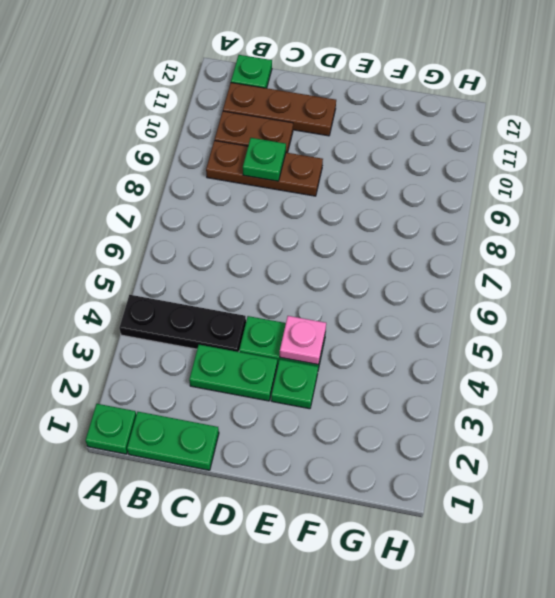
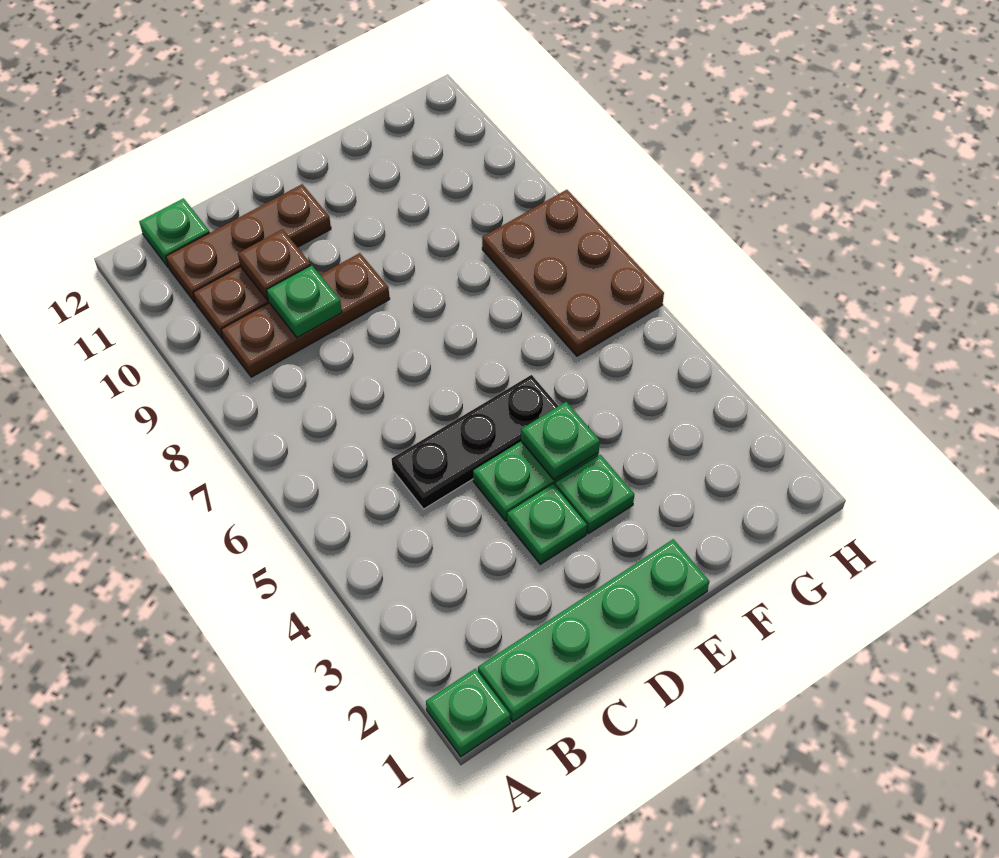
black 1x3 plate [119,295,246,352] -> black 1x3 plate moved to [391,375,558,509]
green 1x2 plate [127,412,219,470] -> green 1x4 plate [478,539,709,722]
green 1x2 plate [189,345,277,401] -> green 1x1 plate [507,484,587,564]
none -> brown 1x1 plate [238,229,311,300]
pink 1x1 plate [280,316,326,365] -> green 1x1 plate [521,402,600,480]
none -> brown 2x3 plate [482,190,664,356]

